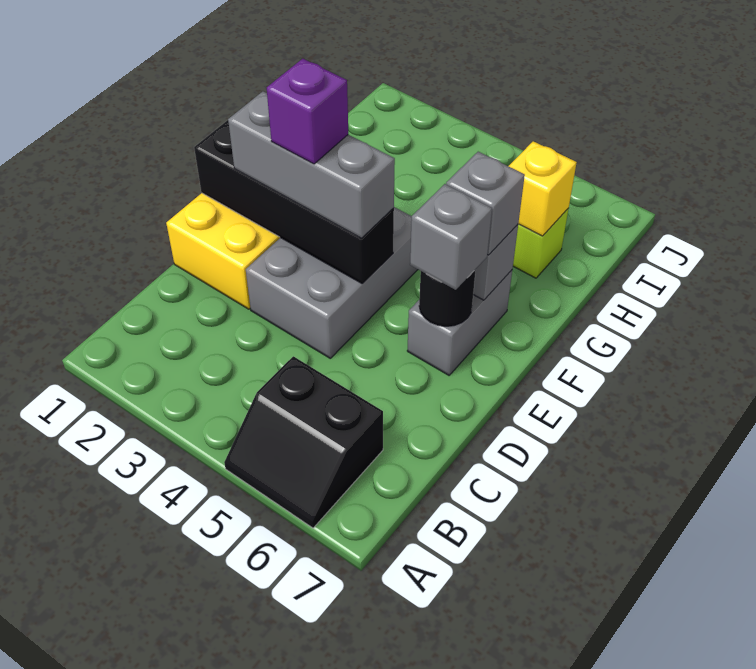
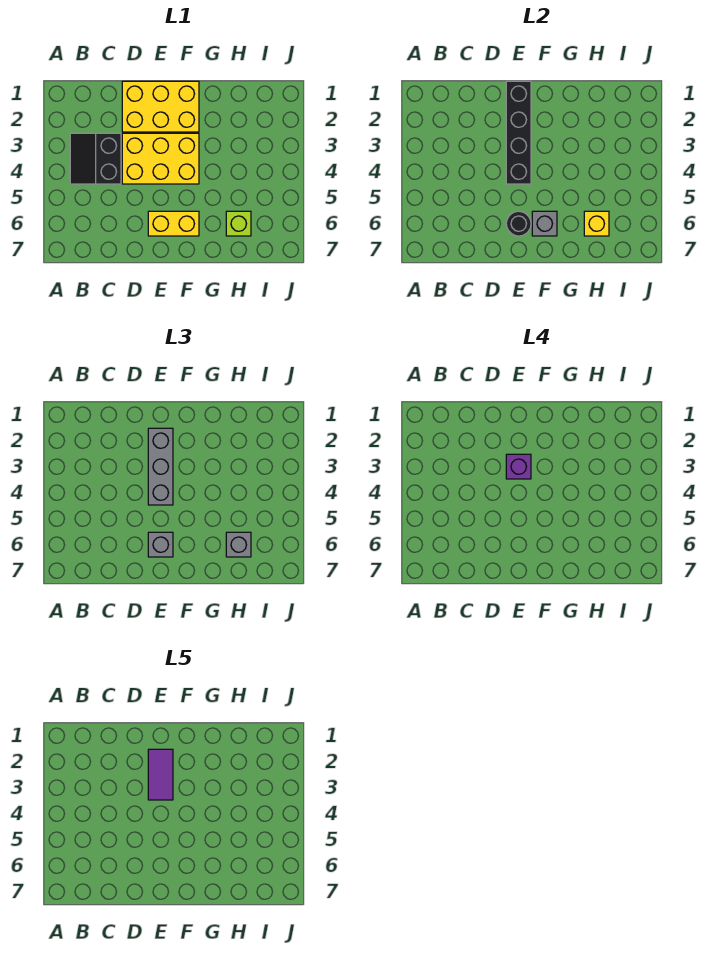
black 2x2 slope [224,356,383,528] -> black 2x2 slope moved to [70,133,121,184]
grey 2x3 brick [246,207,418,358] -> yellow 2x3 brick [122,133,199,184]
none -> purple 1x2 tile [148,749,173,800]
grey 1x2 brick [407,270,512,375] -> yellow 1x2 brick [148,211,199,236]
grey 1x1 brick [446,152,525,255] -> grey 1x1 brick moved to [226,532,251,557]

